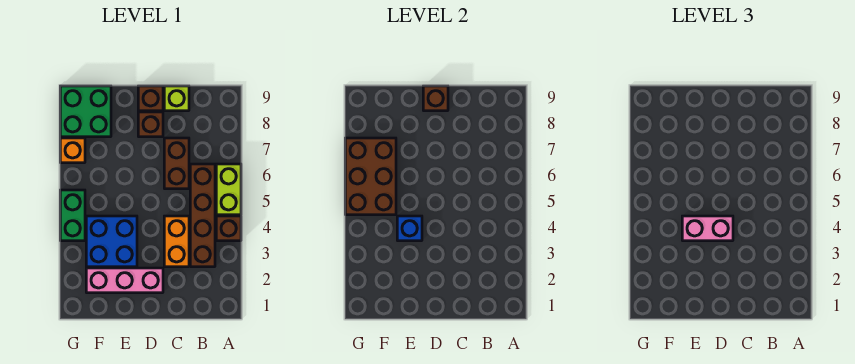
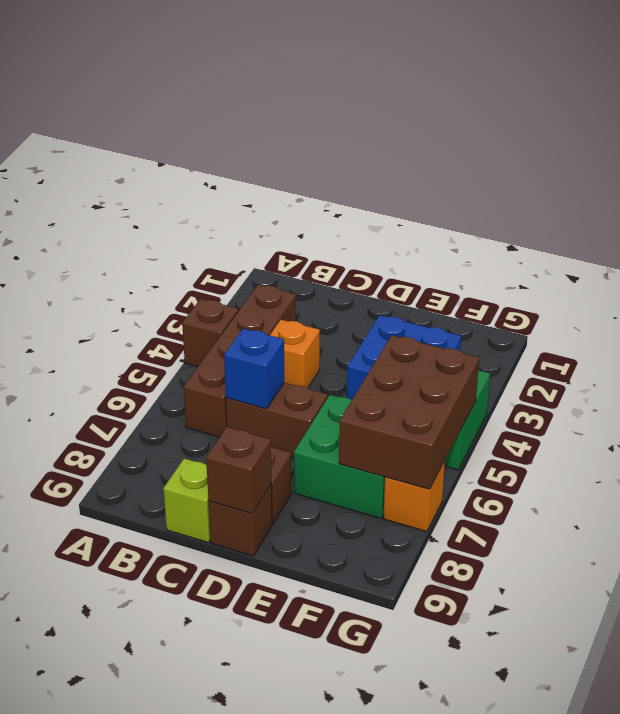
lime 1x2 brick [216,164,241,215] -> none
orange 1x2 brick [164,216,189,267] -> orange 1x1 brick [270,320,320,388]
brown 1x2 brick [164,138,189,189] -> brown 1x2 brick turned to [226,383,327,458]
pink 1x3 brick [86,268,163,293] -> none
pink 1x2 brick [682,216,733,241] -> none
blue 1x1 brick [397,216,422,241] -> blue 1x1 brick moved to [224,329,284,409]
green 2x2 brick [60,86,111,137] -> green 2x2 brick moved to [294,395,385,518]

